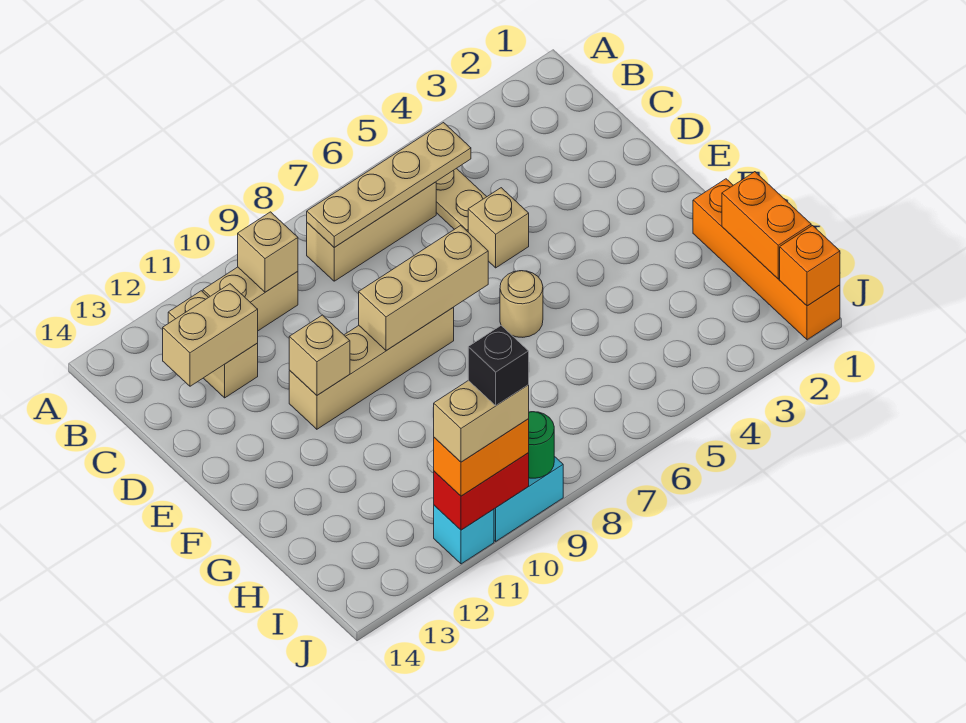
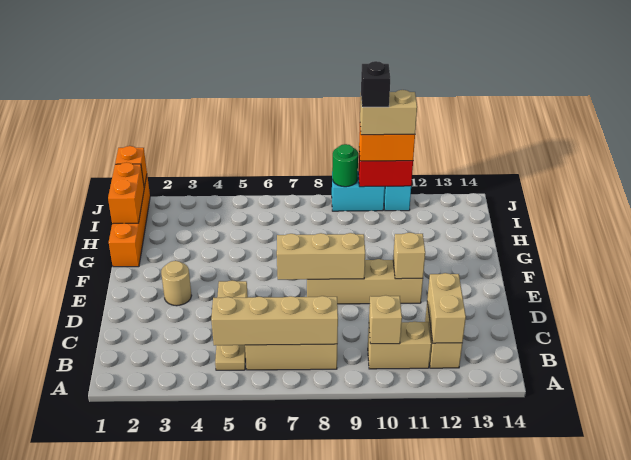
tan 1x4 plate [307,123,471,247] -> tan 1x4 brick [211,296,338,345]
tan 1x2 brick [163,284,258,386] -> tan 1x2 brick turned to [427,273,466,343]
tan 1x1 round brick [500,271,543,337] -> tan 1x1 round brick moved to [161,261,192,306]

